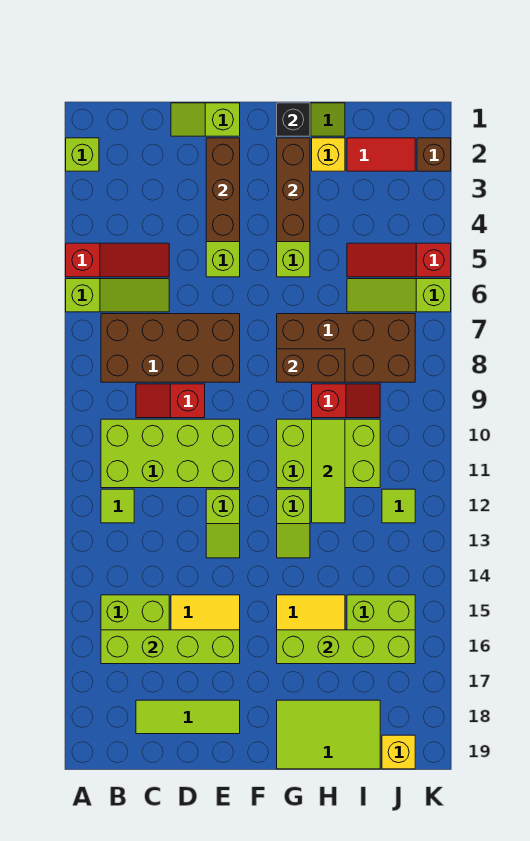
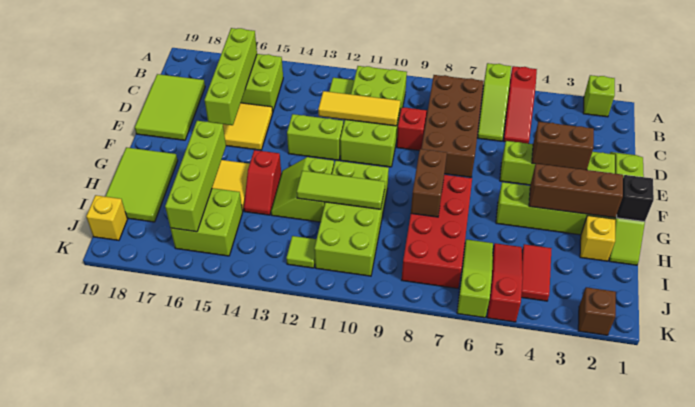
lime 1x3 tile [136,700,240,734] -> lime 2x3 tile [135,74,205,140]
none -> yellow 1x3 tile [318,91,400,126]
brown 1x3 brick [206,138,240,242] -> brown 1x2 brick [532,122,594,170]
lime 1x2 slope [206,489,240,558] -> lime 1x2 brick [287,114,343,160]
brown 2x4 brick [277,314,415,382] -> red 2x4 brick [402,175,472,289]
lime 2x3 brick [277,419,380,488] -> lime 2x4 brick [314,161,389,276]
lime 1x2 slope [277,489,310,558] -> lime 2x2 slope [271,157,334,222]
red 1x2 slope [312,384,380,418] -> red 1x2 slope moved to [244,150,281,215]
red 1x2 tile [347,138,415,171] -> red 1x2 tile moved to [521,244,552,301]

